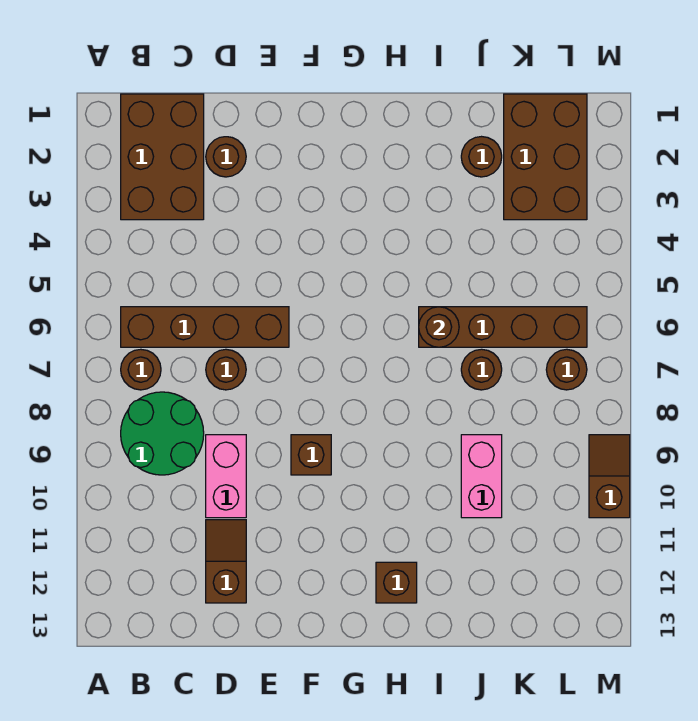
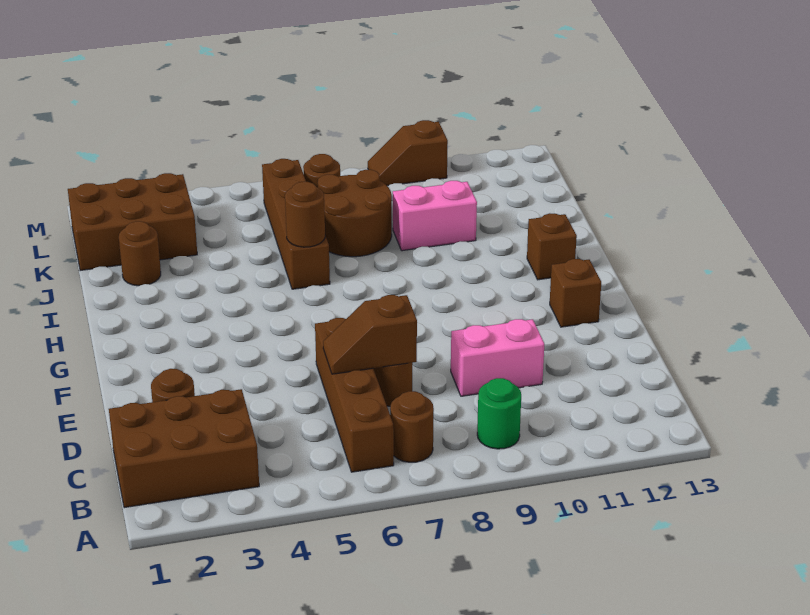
green 2x2 round brick [121,392,204,475] -> green 1x1 round brick [477,378,521,449]
brown 1x2 slope [206,520,246,603] -> brown 1x2 slope moved to [323,295,417,374]
brown 1x1 brick [291,435,331,475] -> brown 1x1 brick moved to [550,259,601,327]
brown 1x1 round brick [461,349,502,390] -> brown 2x2 round brick [318,170,392,257]

